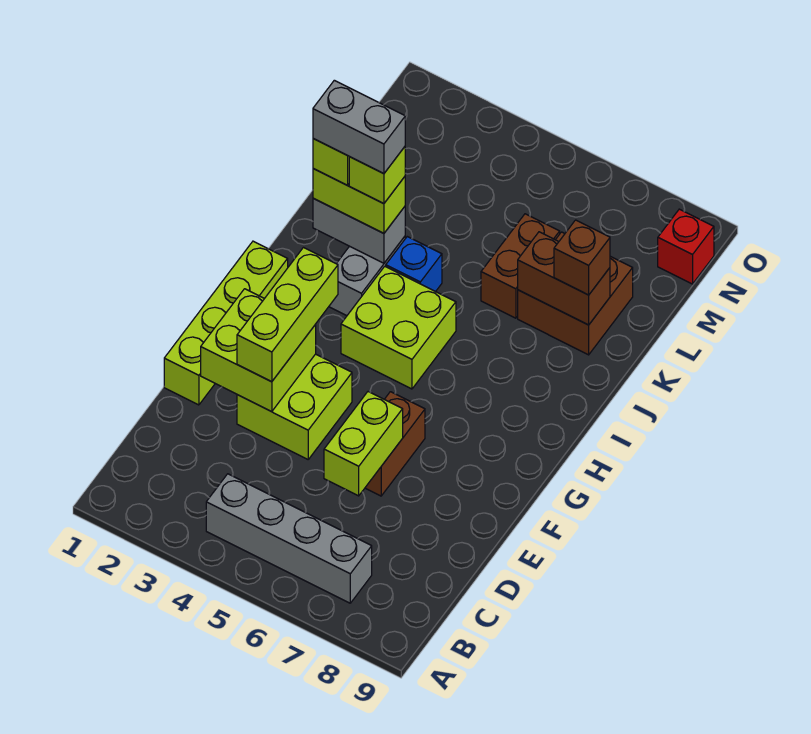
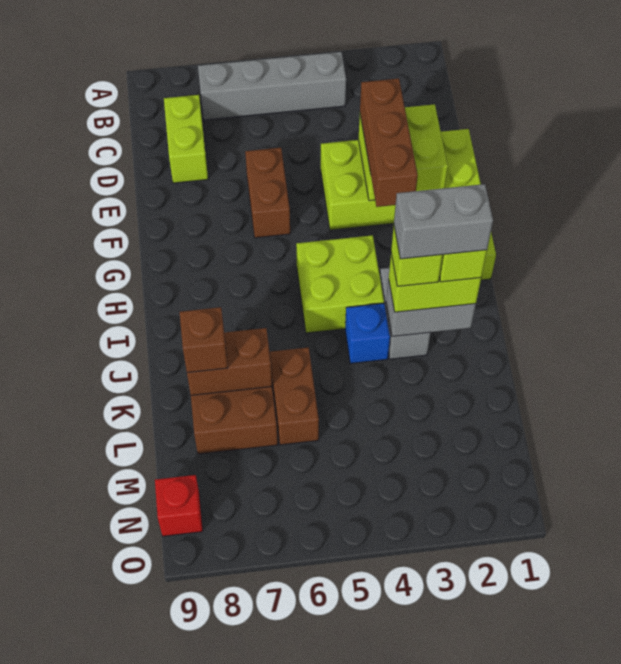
lime 1x2 brick [324,392,403,496] -> lime 1x2 brick moved to [164,95,208,183]
lime 1x3 brick [237,248,338,382] -> brown 1x3 brick [360,78,418,207]

